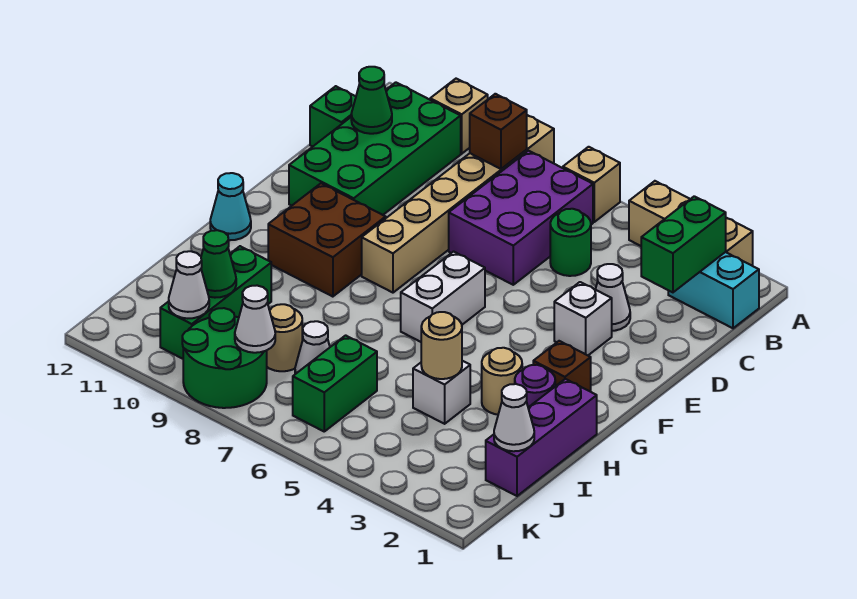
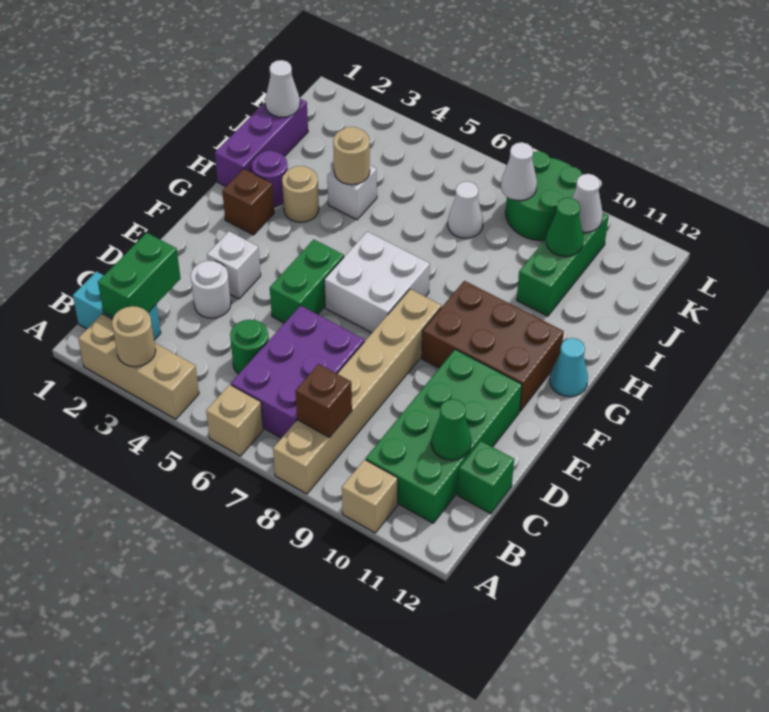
white 1x1 cone [595,264,630,331] -> white 1x1 round brick [191,261,231,318]
white 1x2 brick [401,252,485,342] -> white 2x2 brick [324,232,430,333]
brown 2x2 brick [268,183,386,297] -> brown 2x3 brick [422,281,564,411]
green 1x2 brick [293,335,377,431] -> green 1x2 brick moved to [270,240,344,323]
tan 1x1 round brick [267,304,302,371] -> tan 1x1 round brick moved to [112,306,156,367]

